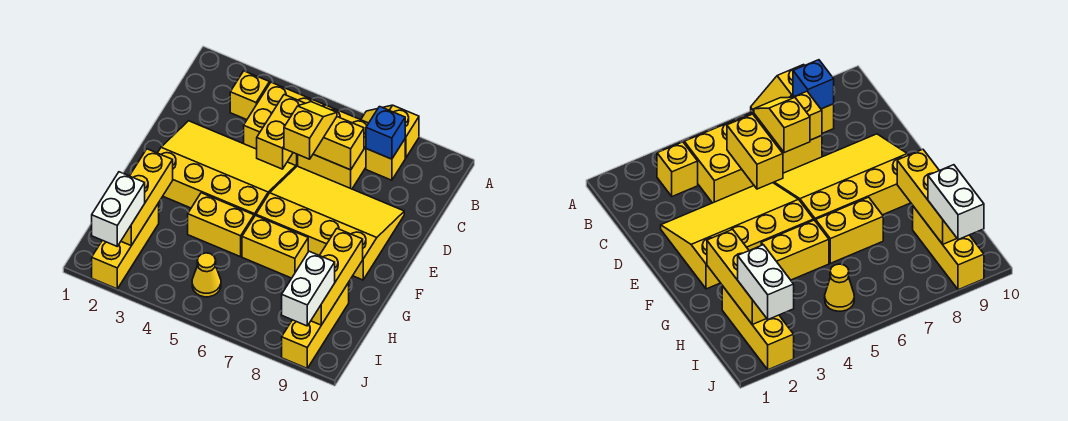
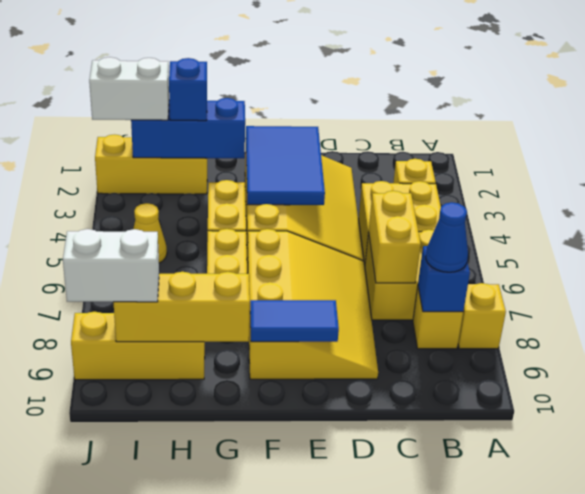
none -> blue 1x1 cone [426,202,468,272]
yellow 1x2 brick [257,95,305,169] -> none
yellow 1x2 slope [284,102,337,159] -> none
none -> blue 2x3 tile [246,126,325,205]
none -> blue 1x2 tile [250,300,339,342]
yellow 1x3 brick [121,149,173,245] -> blue 1x3 brick [131,98,245,158]
none -> blue 1x1 brick [169,58,207,121]

